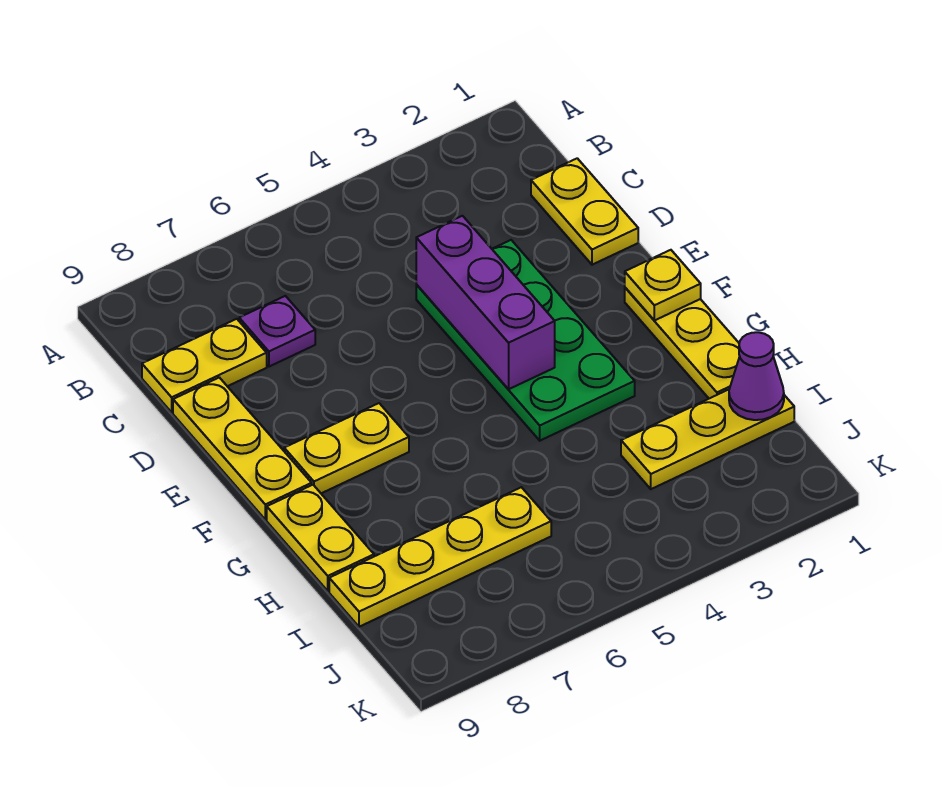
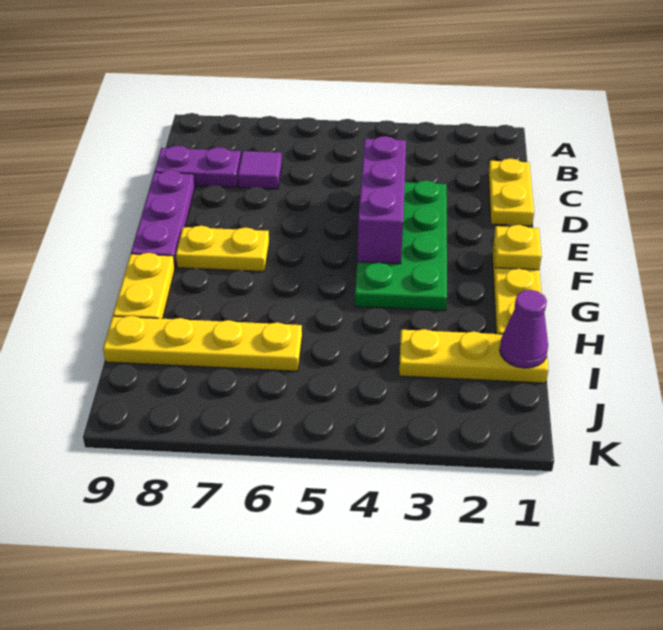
purple 1x1 plate [239,296,315,367] -> purple 1x1 tile [238,151,282,189]
yellow 1x2 plate [142,319,267,412] -> purple 1x2 plate [154,146,241,187]
yellow 1x3 plate [173,377,312,520] -> purple 1x3 plate [131,170,195,267]

